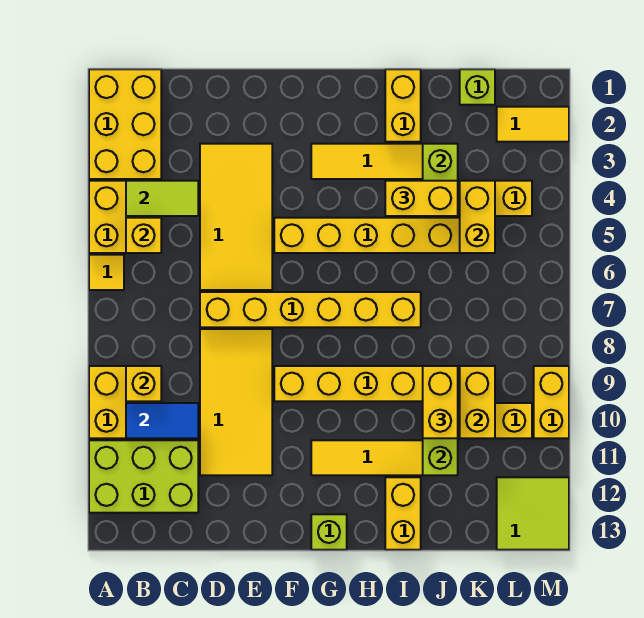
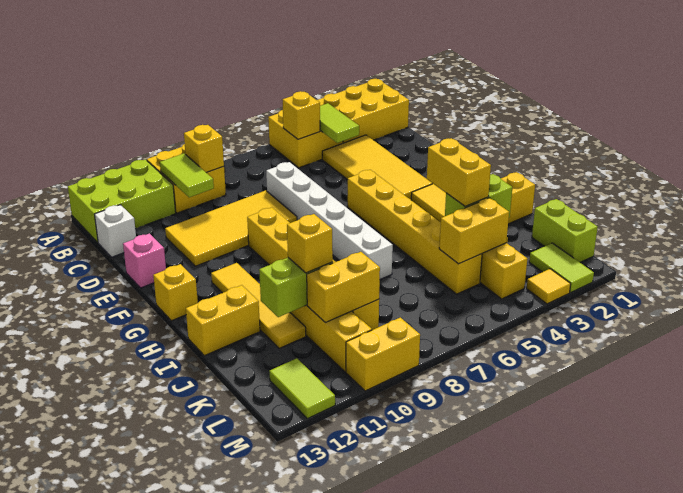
yellow 1x1 tile [89,255,124,290] -> yellow 1x1 tile moved to [527,269,571,304]
lime 2x3 brick [89,440,198,513] -> lime 2x3 brick turned to [68,159,176,242]
blue 1x2 tile [126,403,198,438] -> lime 1x2 tile [160,154,214,197]
none -> white 1x1 brick [94,205,136,257]
yellow 2x4 tile [200,144,272,290] -> yellow 2x4 tile turned to [322,135,432,199]
yellow 1x6 brick [200,292,421,327] -> white 1x6 brick [266,162,393,279]
none -> pink 1x1 brick [123,234,166,288]
lime 1x1 brick [311,514,347,550] -> yellow 1x1 brick [153,264,198,321]
yellow 1x2 brick [423,366,458,438] -> yellow 1x1 brick [287,214,333,273]
lime 1x1 brick [460,69,495,105] -> lime 1x2 brick [532,199,598,262]
yellow 1x2 tile [497,107,569,142] -> lime 1x2 tile [529,243,594,292]
lime 2x2 tile [497,477,569,550] -> lime 1x2 tile [269,358,335,419]

